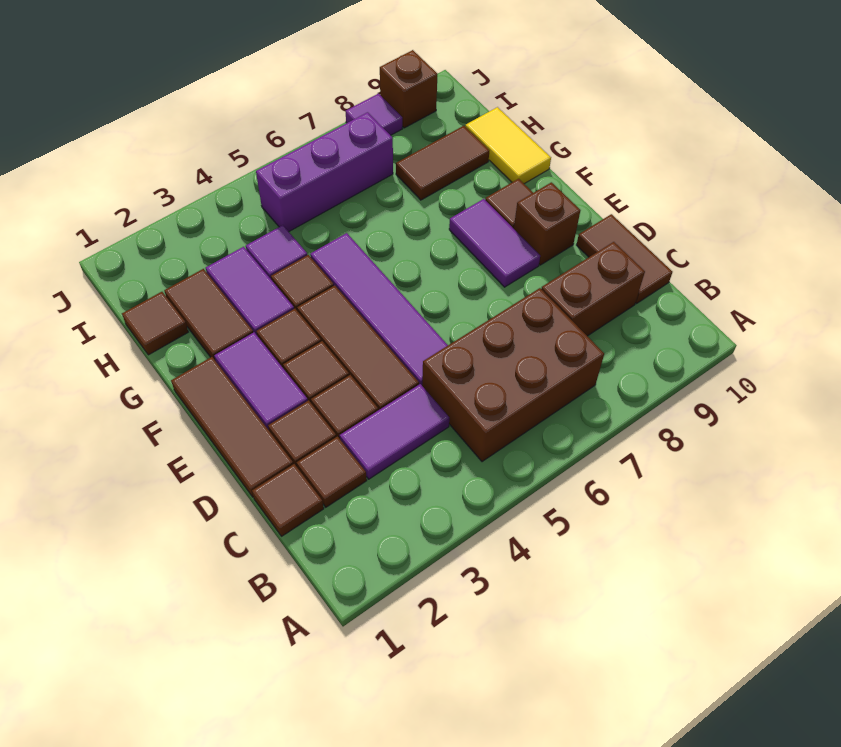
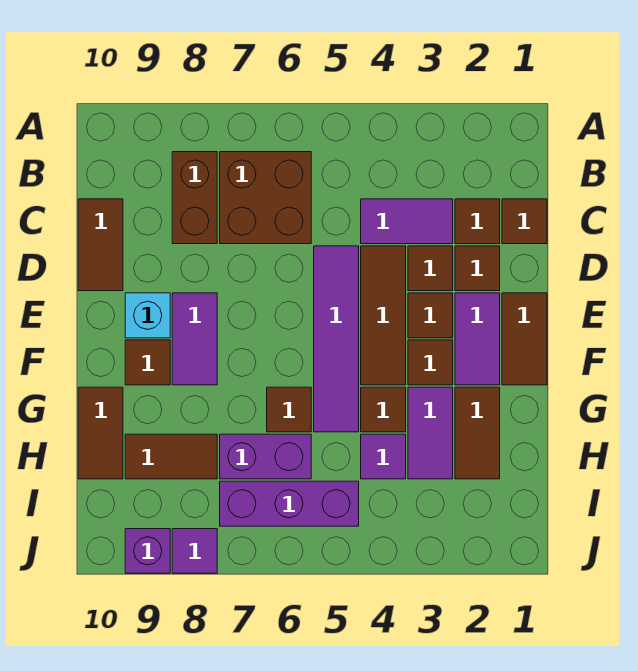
brown 2x3 brick [422,288,604,462] -> brown 2x2 brick [220,152,311,244]
brown 1x2 brick [541,242,645,336] -> brown 1x2 brick turned to [172,152,217,244]
brown 1x3 tile [171,357,293,497] -> brown 1x2 tile [502,293,547,385]
brown 1x1 brick [514,182,581,265] -> cyan 1x1 brick [125,293,170,338]
yellow 1x2 tile [465,107,551,184] -> brown 1x2 tile [78,387,123,479]
brown 1x1 tile [122,292,188,355] -> brown 1x1 tile moved to [267,387,311,432]
none -> purple 1x2 brick [220,434,311,479]
brown 1x1 brick [380,50,437,128] -> purple 1x1 brick [125,529,170,573]

